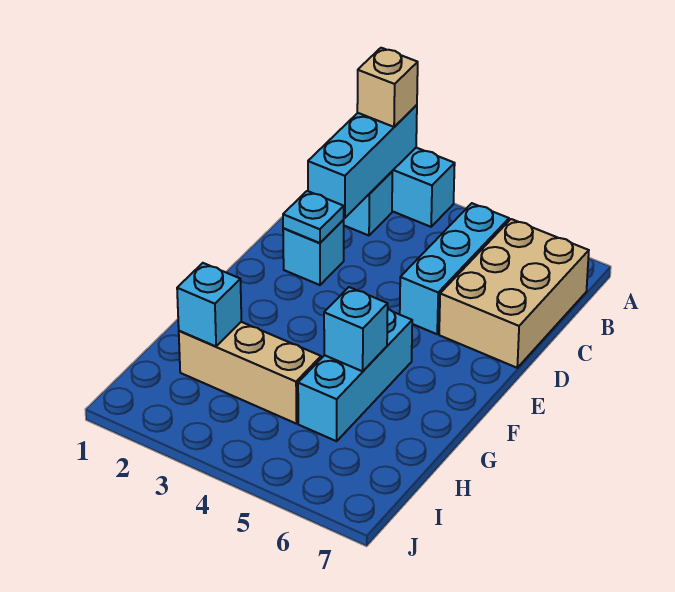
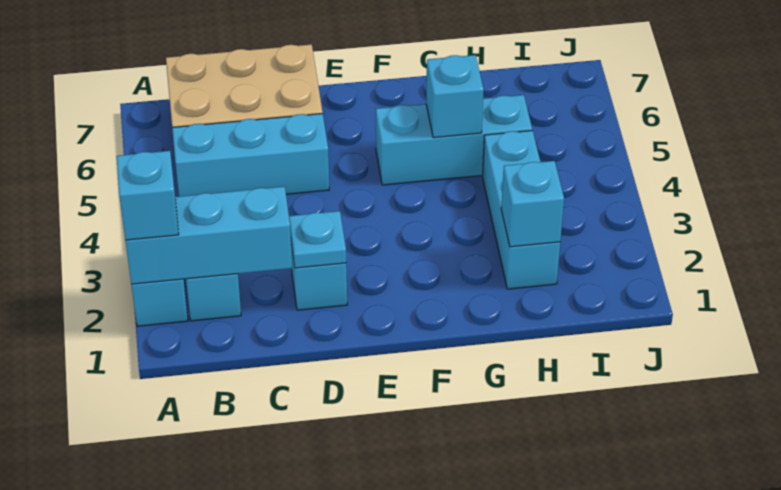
tan 1x1 brick [357,48,418,127] -> cyan 1x1 brick [117,151,179,240]
tan 1x3 brick [179,322,321,424] -> cyan 1x3 brick [483,131,560,289]

